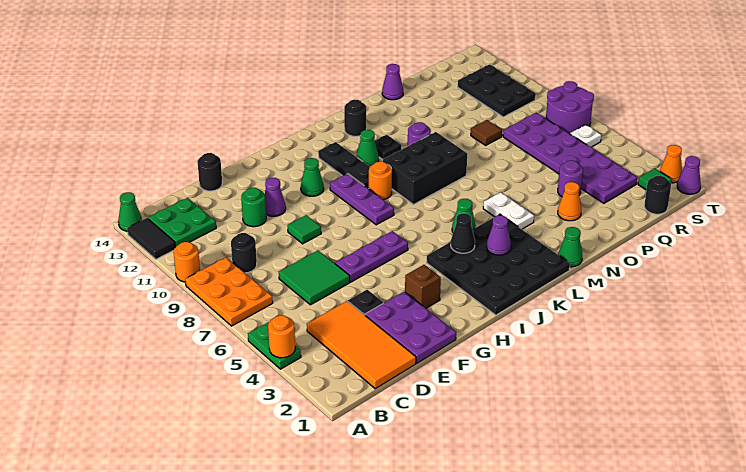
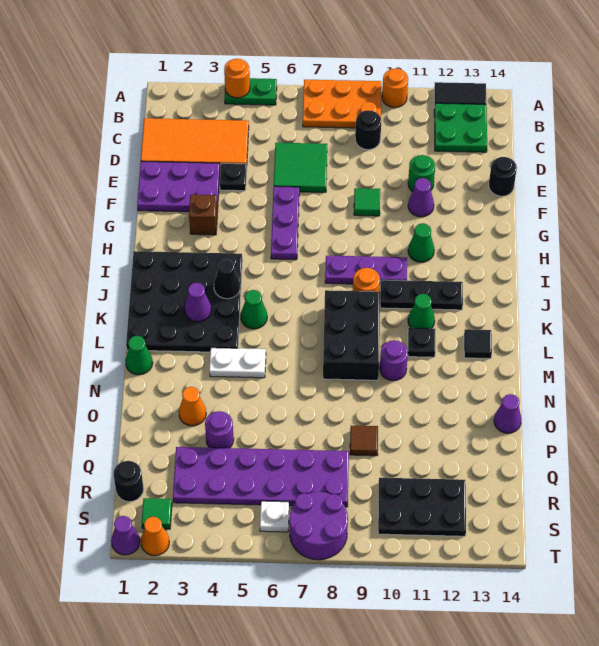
green 1x1 cone [118,192,142,231] -> none
black 1x1 round brick [344,100,366,136] -> black 1x1 tile [464,329,492,359]

